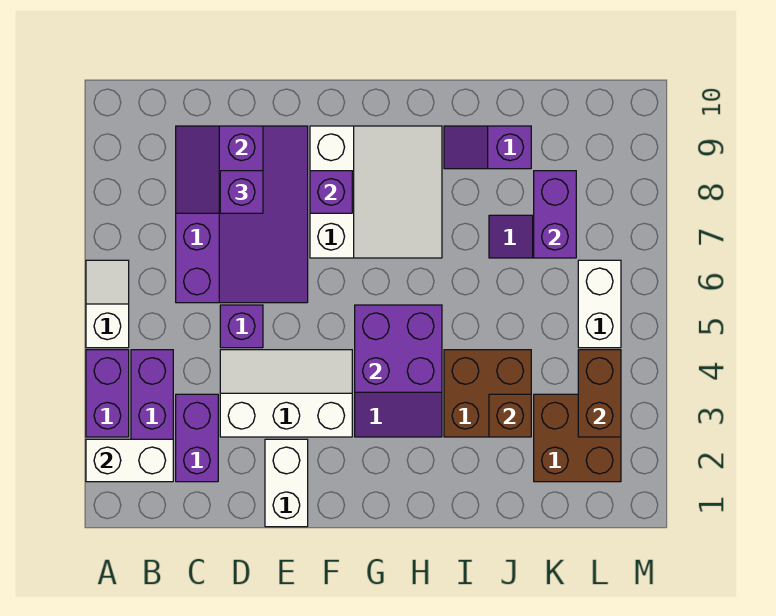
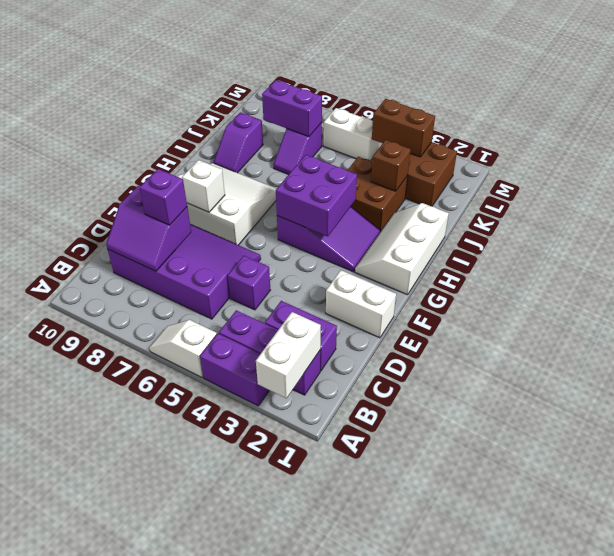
white 2x3 slope [220,350,352,437] -> white 2x3 slope moved to [355,203,449,295]
purple 1x1 brick [310,171,352,213] -> white 1x1 brick [182,160,225,212]

